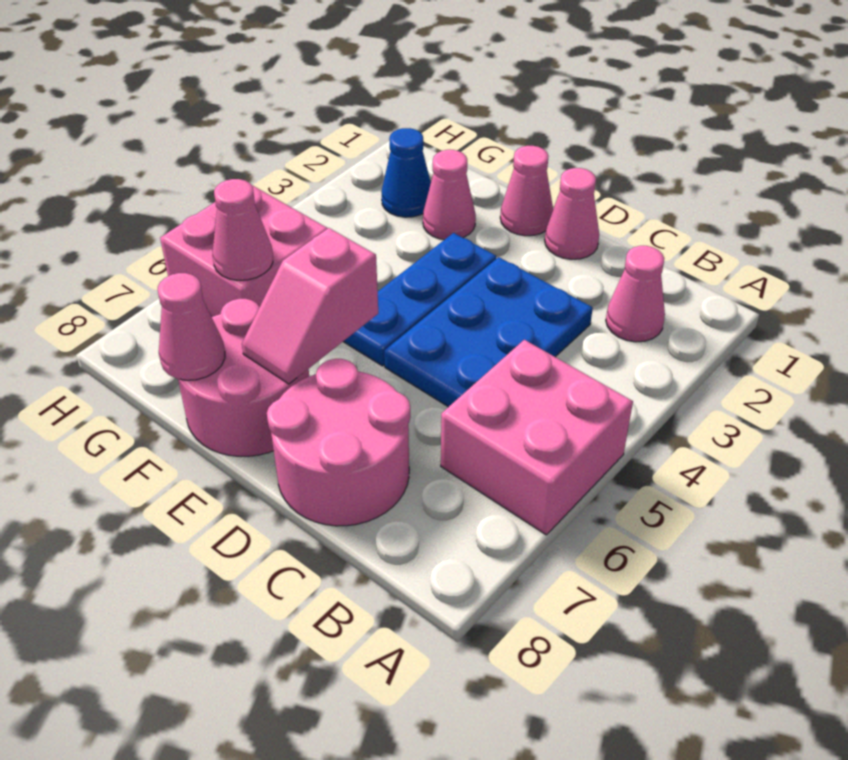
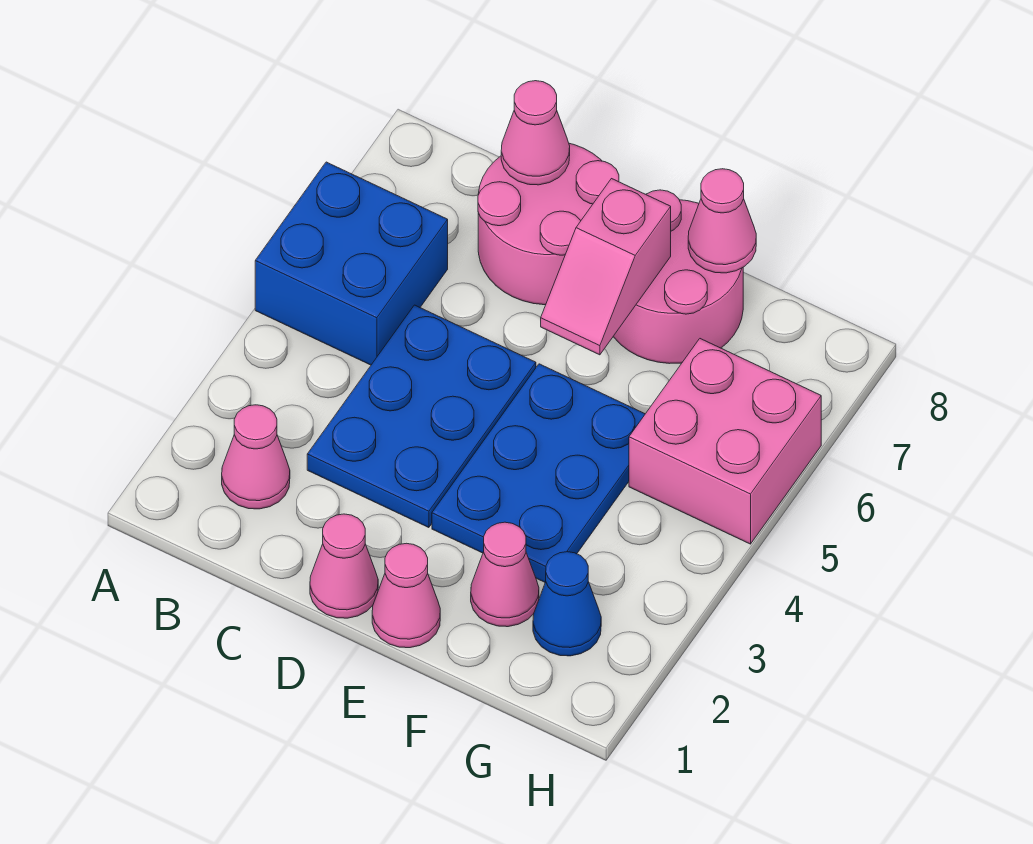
pink 2x2 brick [441,340,633,535] -> blue 2x2 brick [255,162,448,365]
blue 1x3 plate [343,233,496,366] -> blue 2x3 plate [432,364,645,582]
pink 1x2 slope [242,228,378,384] -> pink 1x2 slope turned to [541,179,671,355]
pink 1x1 cone [212,179,273,280] -> pink 1x1 cone moved to [501,81,570,185]

